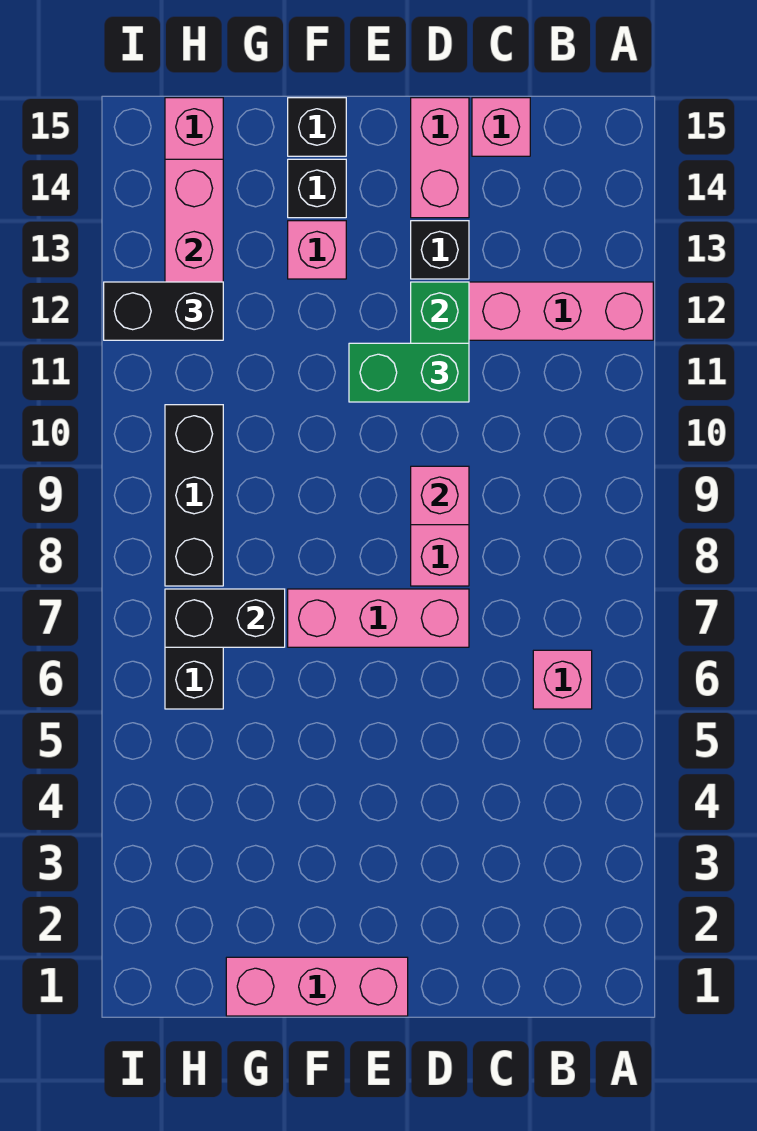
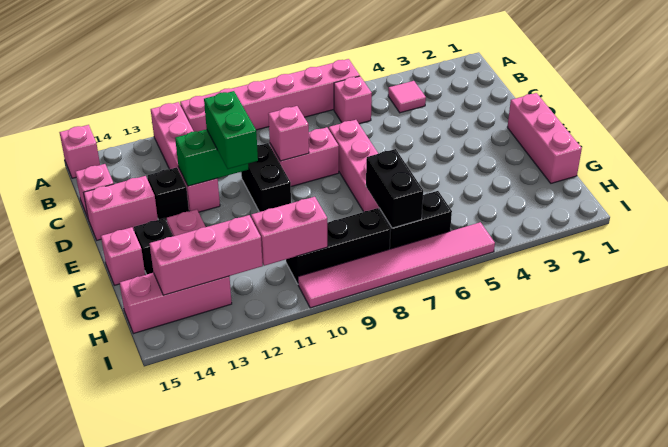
none -> pink 1x6 brick [180,59,360,132]
none -> pink 1x1 brick [59,125,100,178]
none -> pink 1x1 tile [388,81,426,113]
black 1x1 brick [288,98,346,156] -> pink 1x1 brick [101,227,145,285]
none -> pink 1x2 brick [251,197,328,266]
black 1x2 brick [104,282,223,340] -> black 1x2 brick moved to [241,143,291,212]
none -> pink 1x6 tile [298,222,495,308]

